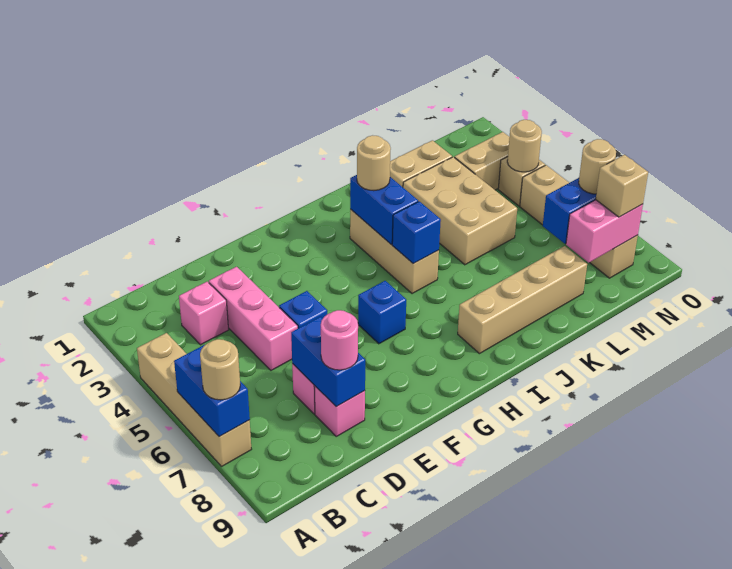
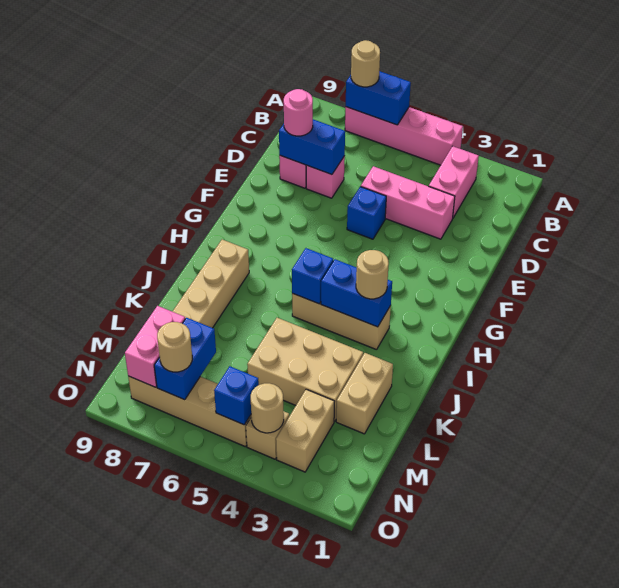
tan 1x4 brick [137,333,252,466] -> pink 1x4 brick [345,107,463,165]
pink 1x1 brick [179,282,229,345] -> pink 1x2 brick [429,146,479,218]
blue 1x1 brick [358,281,406,344] -> blue 1x1 brick moved to [214,366,259,425]
tan 1x1 brick [596,155,648,217] -> none

